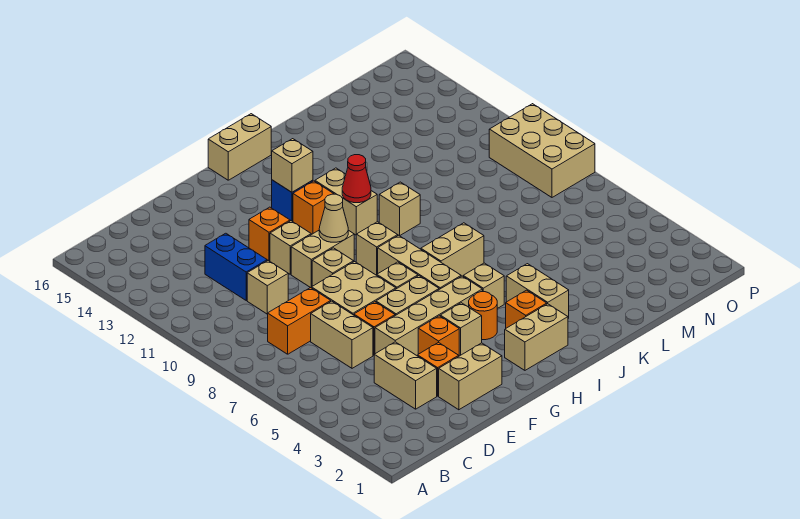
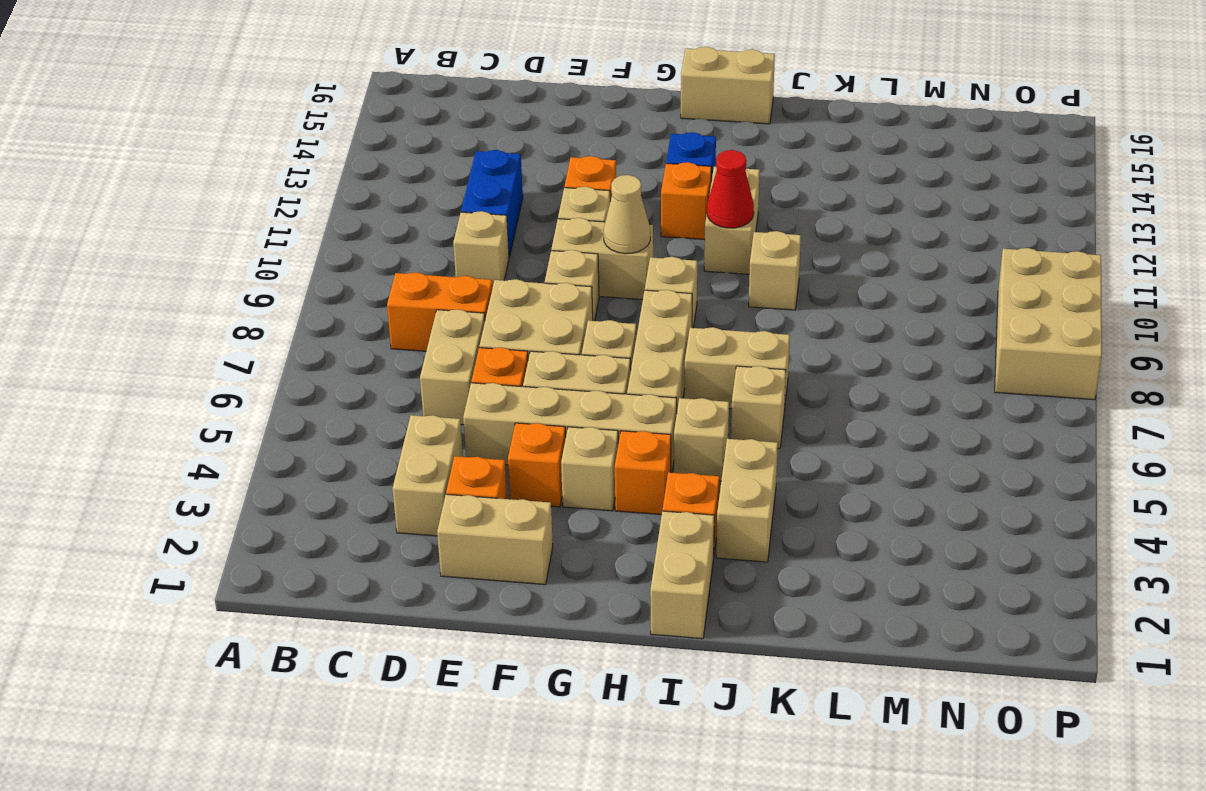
tan 1x2 brick [505,304,568,370] -> tan 1x2 brick turned to [650,511,714,639]
orange 1x1 round brick [469,292,497,340] -> orange 1x1 brick [615,431,671,515]
tan 1x1 brick [272,139,313,192] -> tan 1x1 brick moved to [731,366,786,448]

